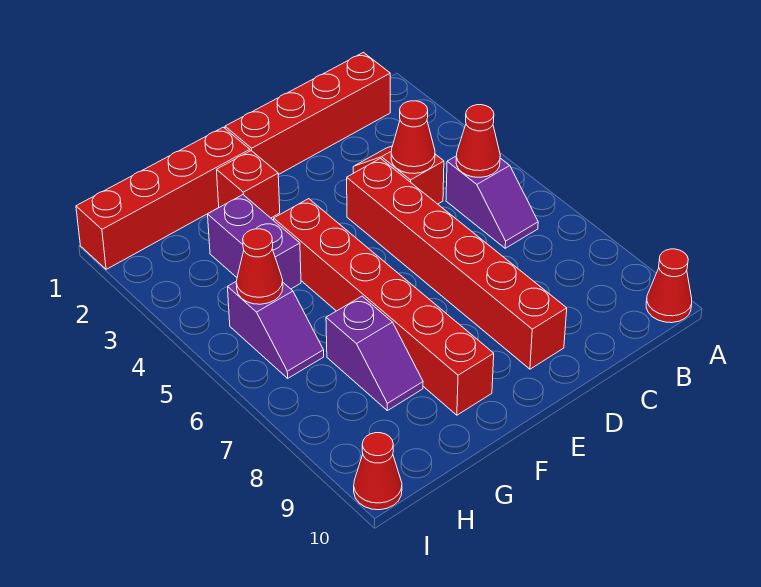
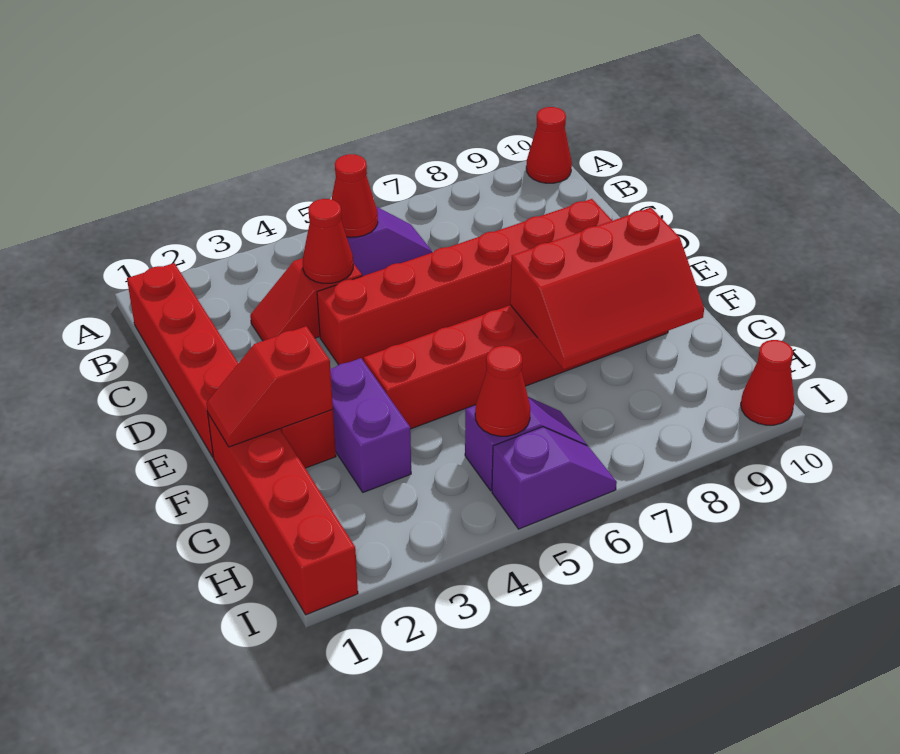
none -> red 1x2 slope [206,326,333,447]
none -> red 2x3 slope [510,208,704,369]
purple 1x2 brick [208,195,301,289] -> purple 1x2 brick turned to [330,358,411,492]
purple 1x2 slope [326,296,423,411] -> purple 1x2 slope moved to [492,427,617,529]

